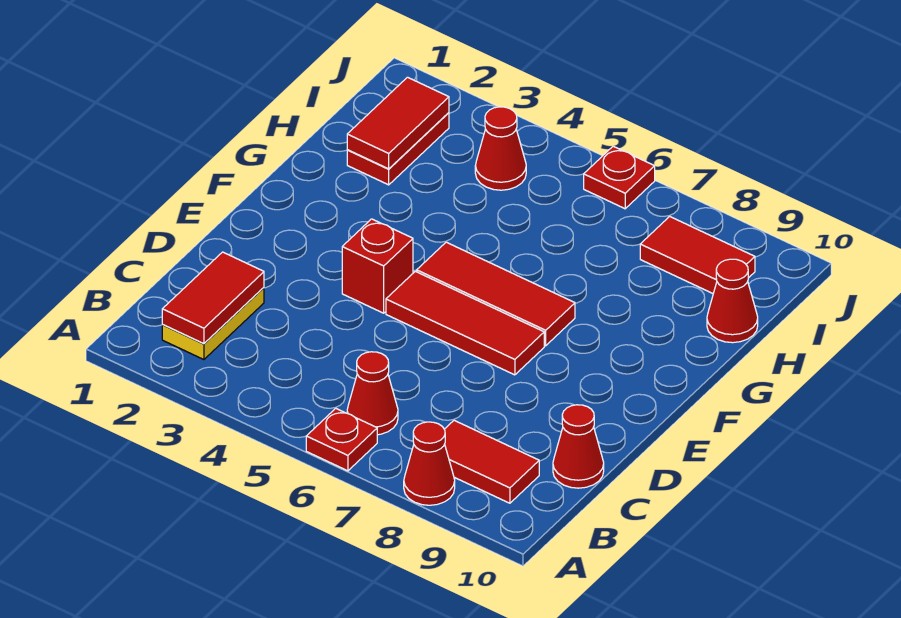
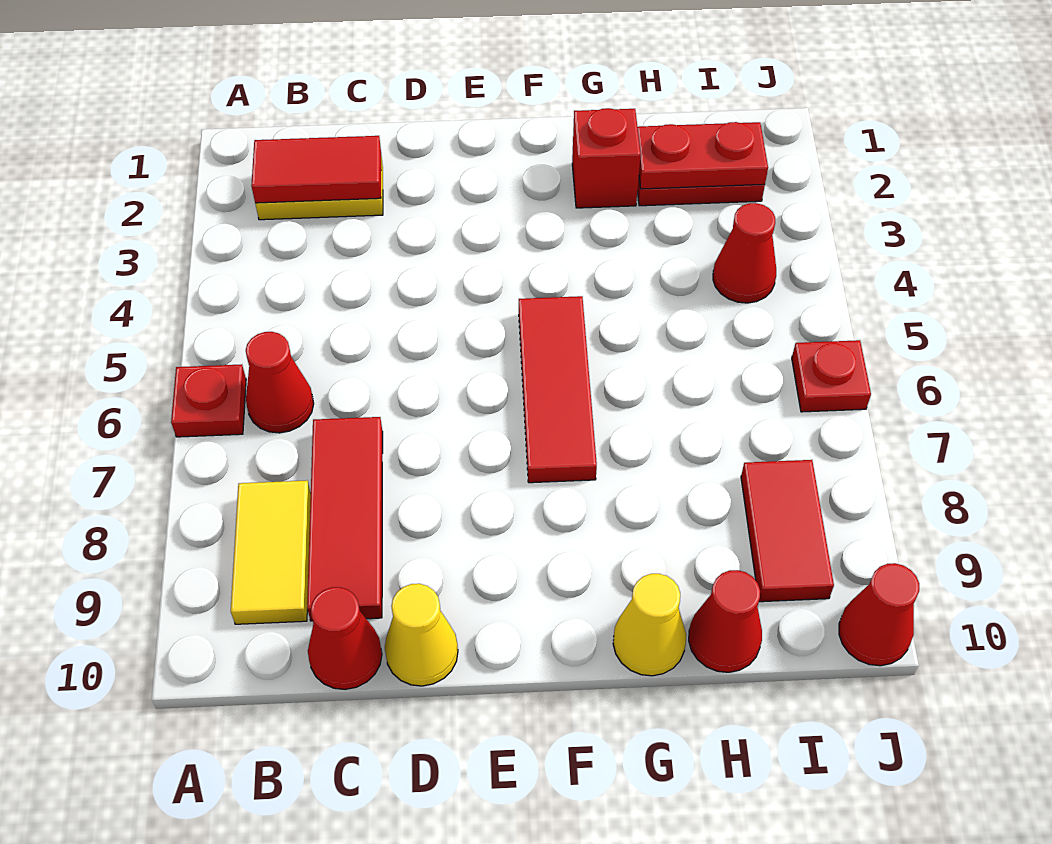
red 1x1 cone [404,422,455,505] -> red 1x1 cone moved to [839,563,919,666]
red 1x2 tile [444,420,539,503] -> yellow 1x2 tile [231,481,311,624]
none -> yellow 1x1 cone [385,584,458,686]
red 1x1 brick [342,219,413,313] -> red 1x1 brick moved to [572,108,641,208]
red 1x3 tile [386,271,544,375] -> red 1x3 tile moved to [307,417,383,621]
none -> yellow 1x1 cone [613,574,686,676]
red 1x2 tile [347,77,449,169] -> red 1x2 plate [638,122,768,189]

